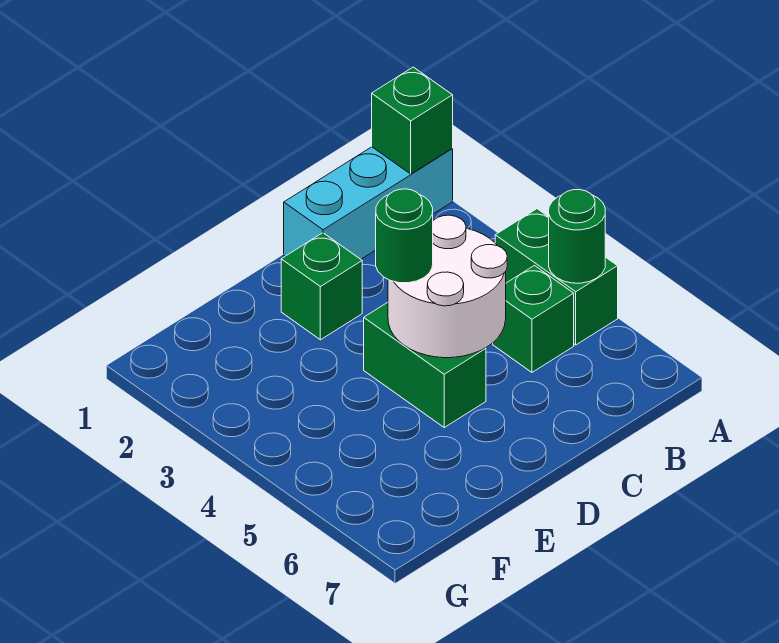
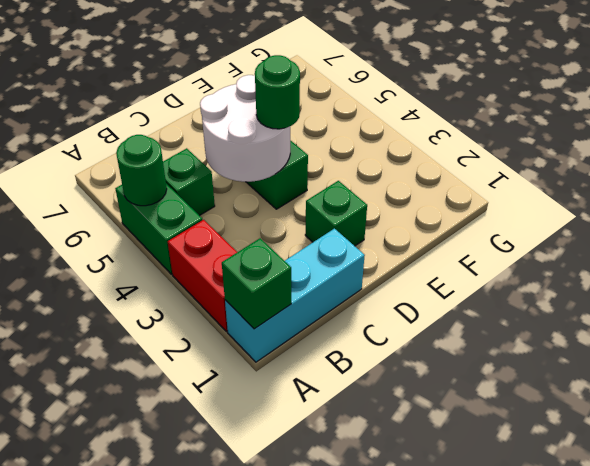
none -> red 1x2 brick [168,220,237,331]

